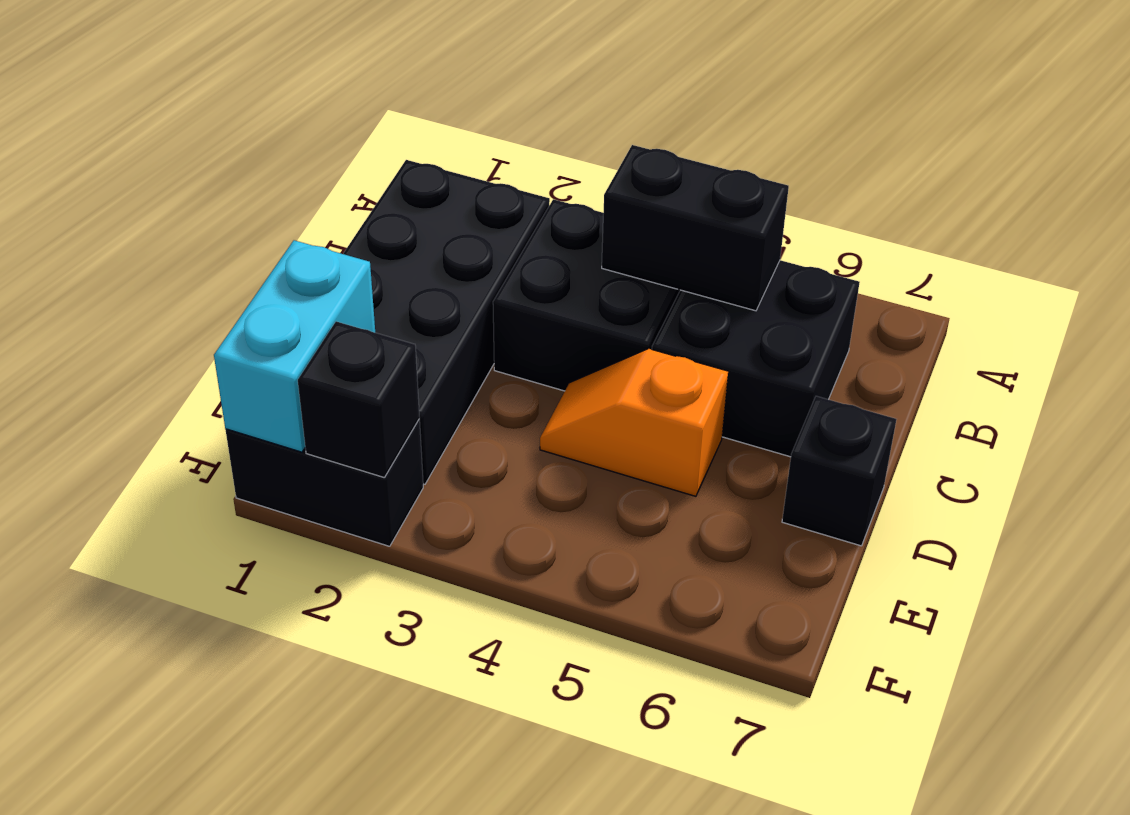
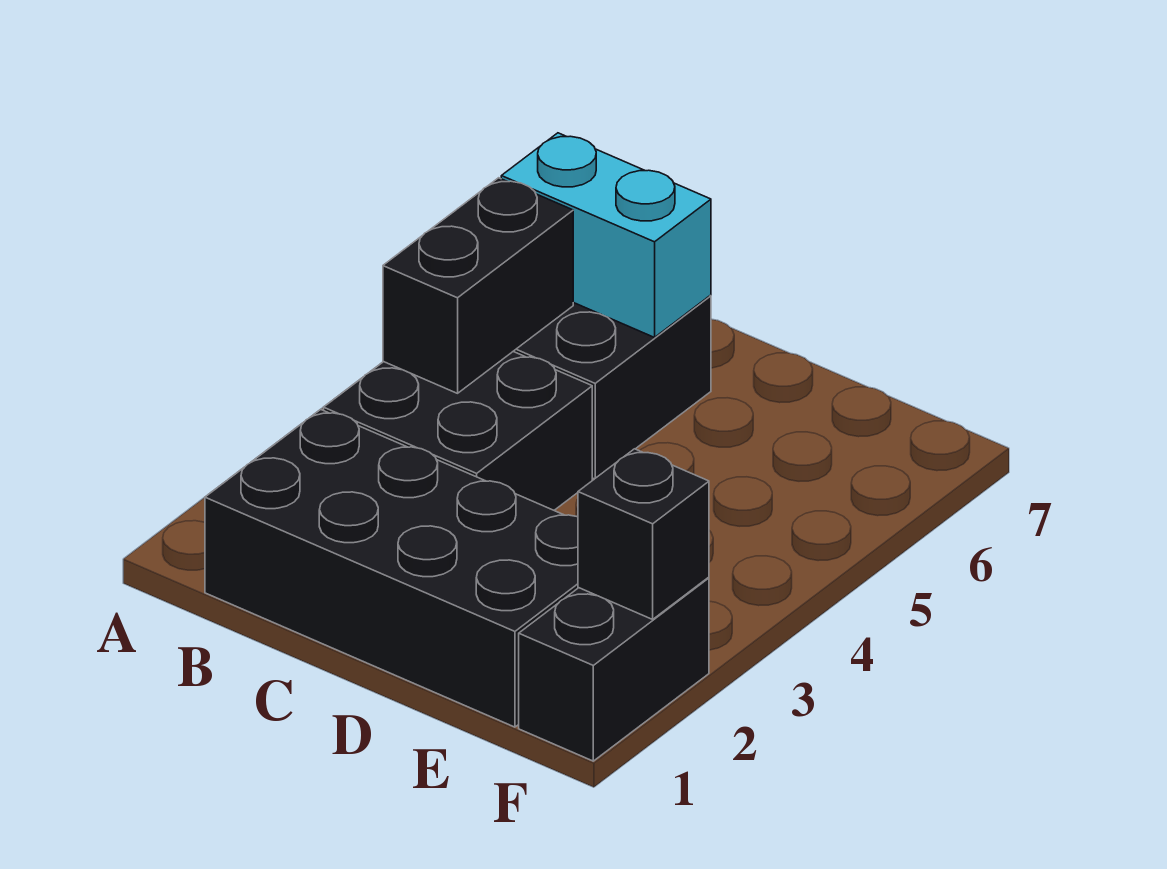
orange 1x2 slope [540,349,728,496] -> none
black 1x1 brick [782,396,896,546] -> none
cyan 1x2 brick [214,240,375,452] -> cyan 1x2 brick moved to [501,133,711,337]

